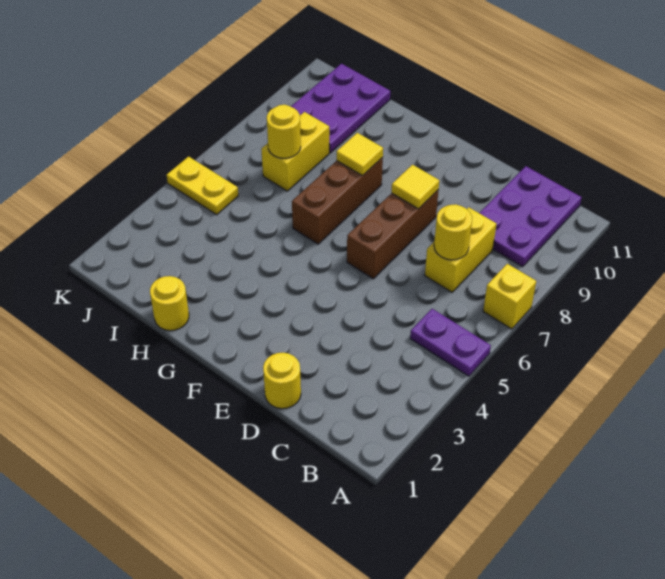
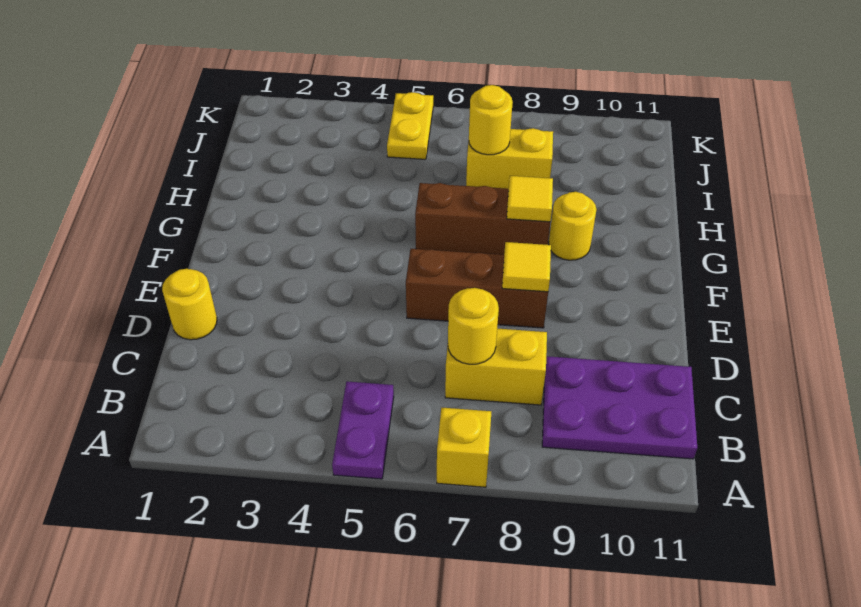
yellow 1x1 round brick [150,276,189,331] -> yellow 1x1 round brick moved to [549,192,597,260]
purple 2x3 plate [291,64,390,153] -> none

